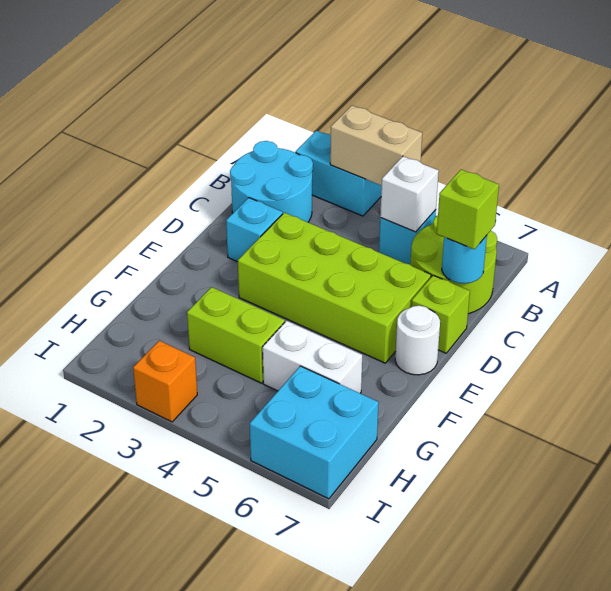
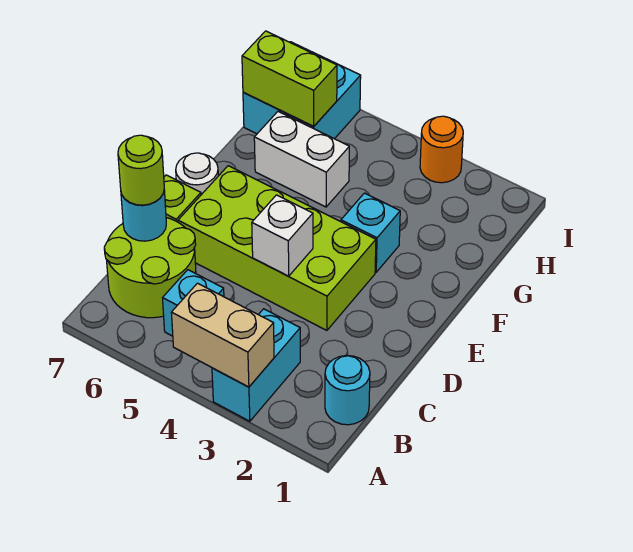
cyan 1x2 brick [296,131,382,216] -> cyan 1x2 brick turned to [212,309,300,421]
cyan 2x2 round brick [230,141,313,222] -> cyan 1x1 round brick [325,356,370,425]
white 1x1 brick [380,156,439,232] -> white 1x1 brick moved to [252,195,313,276]
lime 1x1 brick [437,170,499,249] -> lime 1x1 round brick [118,135,164,205]
cyan 1x1 brick [226,198,283,262] -> cyan 1x1 brick moved to [341,193,400,272]
lime 1x2 brick [187,287,285,383] -> lime 1x2 brick moved to [242,31,337,126]
orange 1x1 brick [133,341,197,422] -> orange 1x1 round brick [420,116,463,183]

